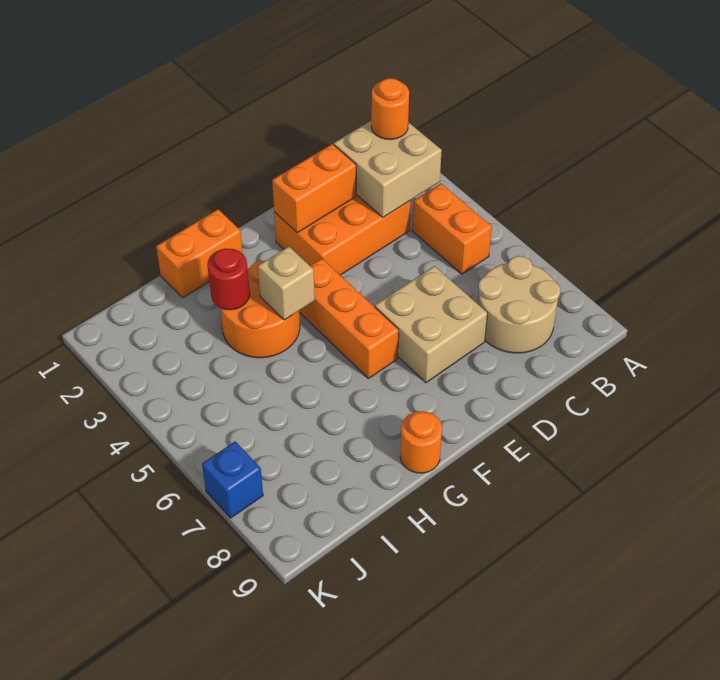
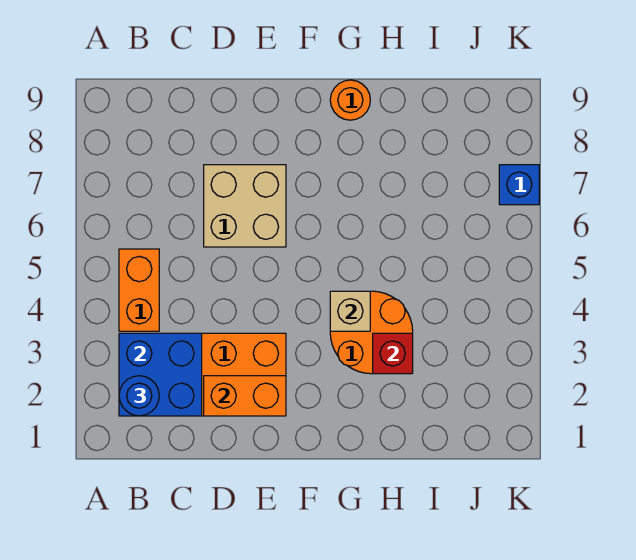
tan 2x2 brick [334,121,442,217] -> blue 2x2 brick [119,333,202,416]
orange 1x1 round brick [371,78,409,140] -> blue 1x1 round brick [119,376,159,416]
tan 2x2 round brick [478,256,560,353] -> none
orange 1x3 brick [299,259,399,379] -> none
orange 1x2 brick [156,209,243,298] -> none
red 1x1 round brick [207,248,250,310] -> red 1x1 brick [373,333,413,374]

